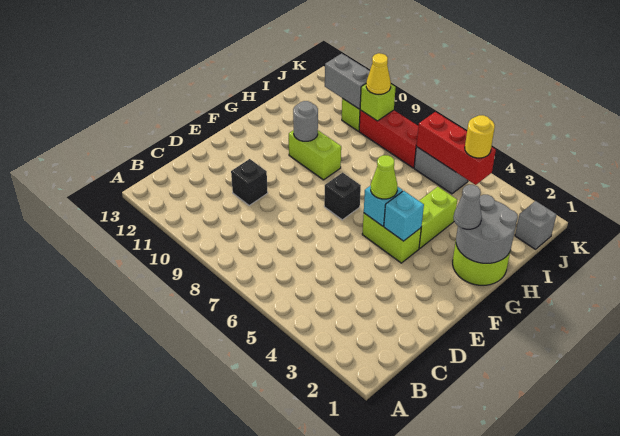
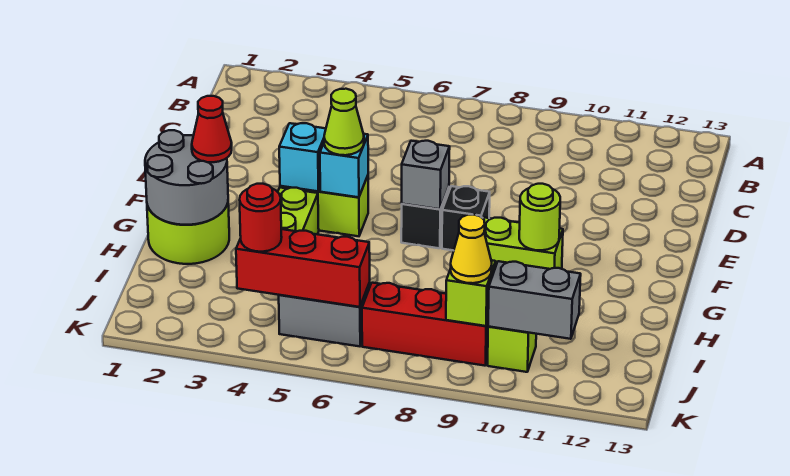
black 1x1 brick [231,159,268,205] -> black 1x1 brick moved to [442,186,490,251]
grey 1x1 cone [453,185,482,229] -> red 1x1 cone [192,96,232,162]
grey 1x1 round brick [293,101,318,141] -> lime 1x1 round brick [519,184,560,250]
grey 1x1 brick [515,201,557,249] -> grey 1x1 brick moved to [402,141,450,209]
yellow 1x1 round brick [465,115,495,158] -> red 1x1 round brick [240,184,282,252]

